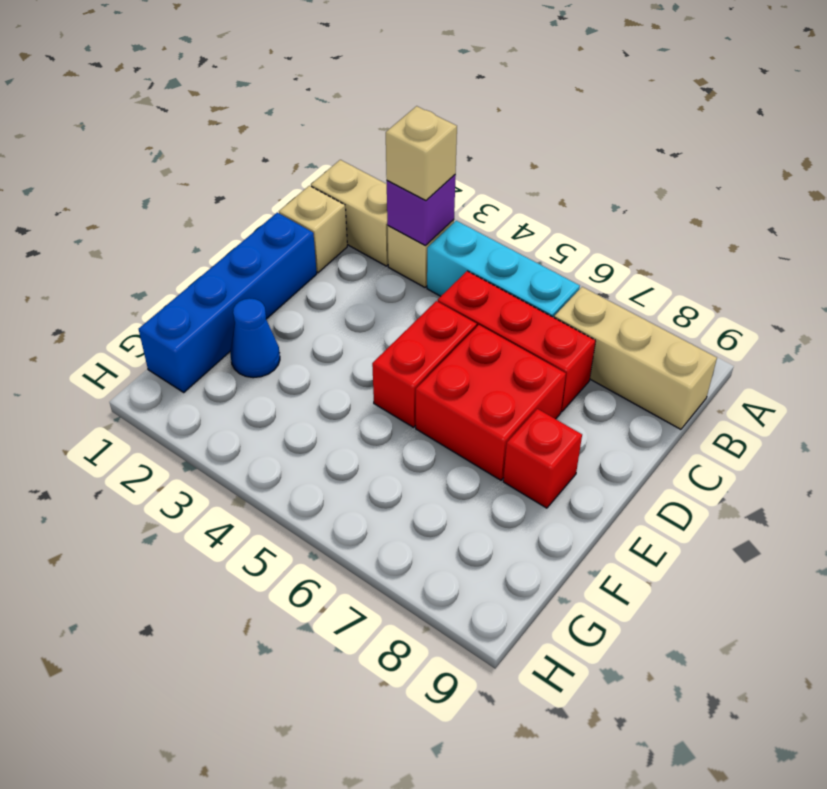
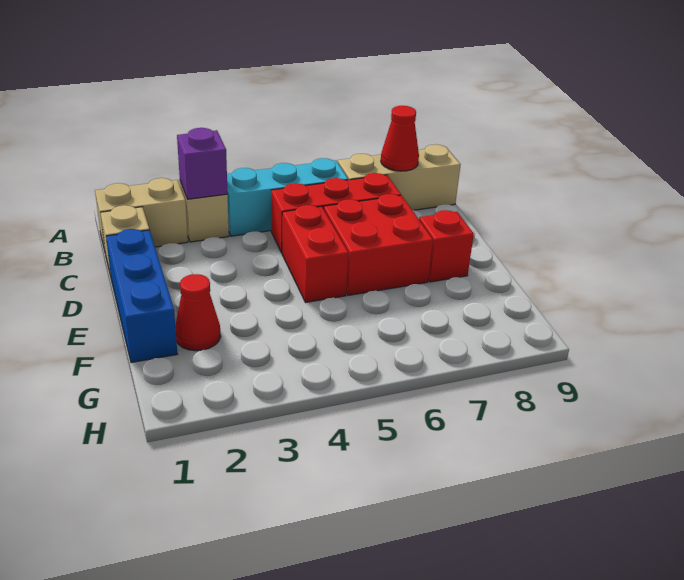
tan 1x1 brick [386,106,457,200] -> none
none -> red 1x1 cone [381,106,419,171]
blue 1x4 brick [139,213,317,392] -> blue 1x3 brick [106,229,177,363]
blue 1x1 cone [230,298,280,378] -> red 1x1 cone [175,274,221,351]

